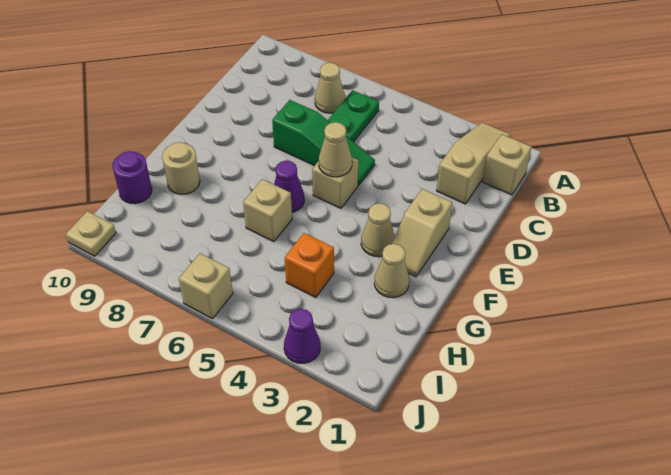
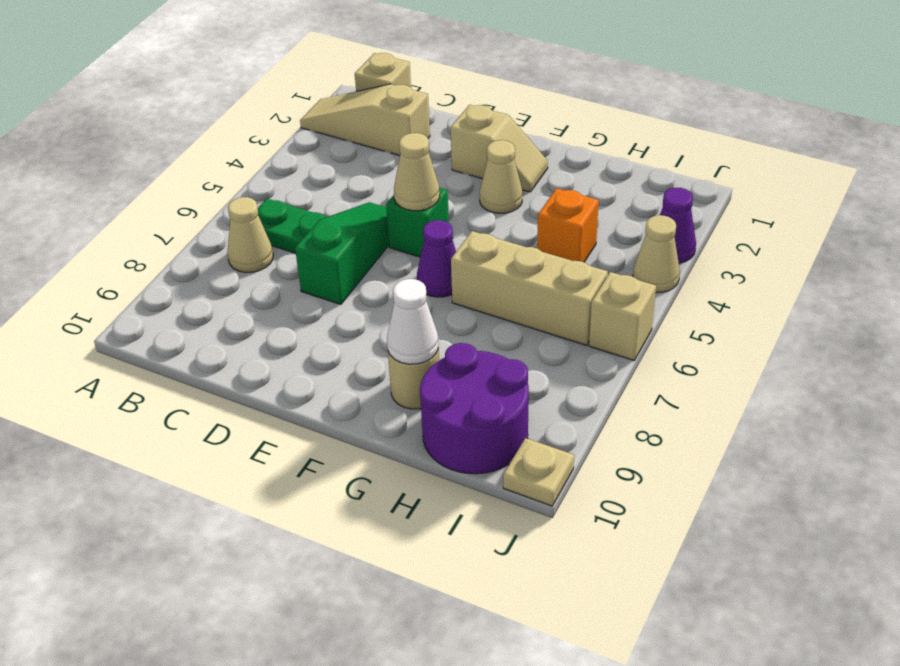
tan 1x1 brick [312,157,358,208] -> green 1x1 brick [386,188,449,257]
tan 1x1 cone [374,244,409,298] -> tan 1x1 cone moved to [633,215,680,293]
tan 1x1 brick [243,179,292,242] -> tan 1x3 brick [451,231,608,345]
none -> white 1x1 cone [387,279,438,364]
purple 1x1 round brick [112,151,152,204] -> purple 2x2 round brick [420,343,529,474]

